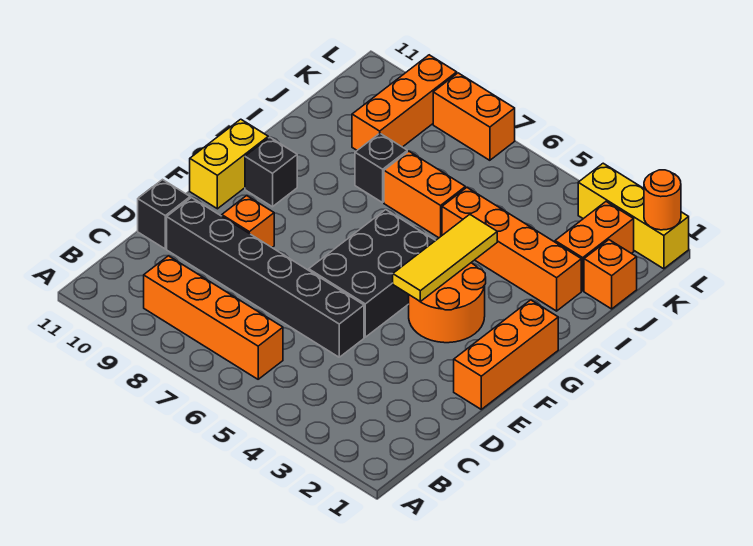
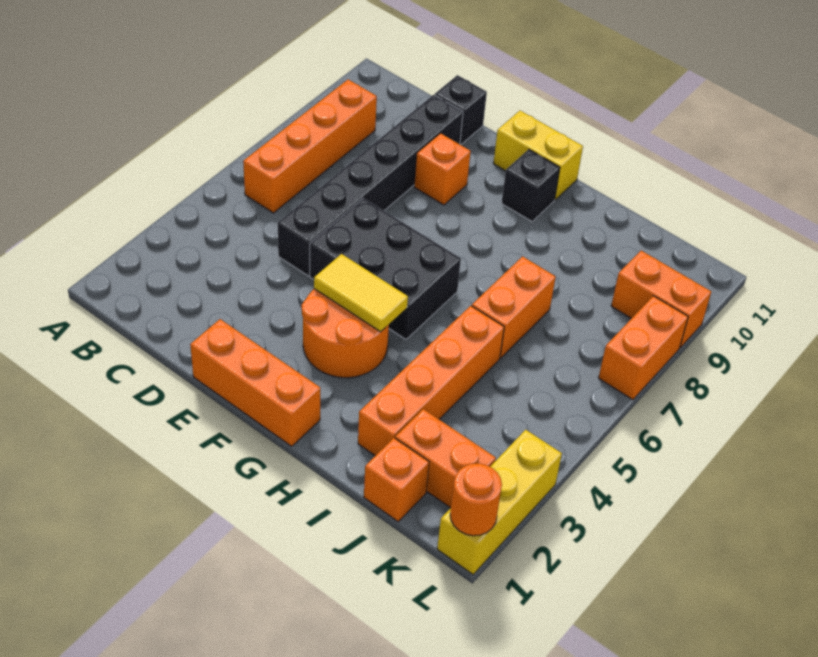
yellow 1x3 tile [393,214,497,302] -> yellow 1x2 tile [314,254,408,332]
black 1x1 brick [355,133,407,203] -> none
orange 1x3 brick [352,55,457,150] -> orange 1x2 brick [611,251,711,348]

